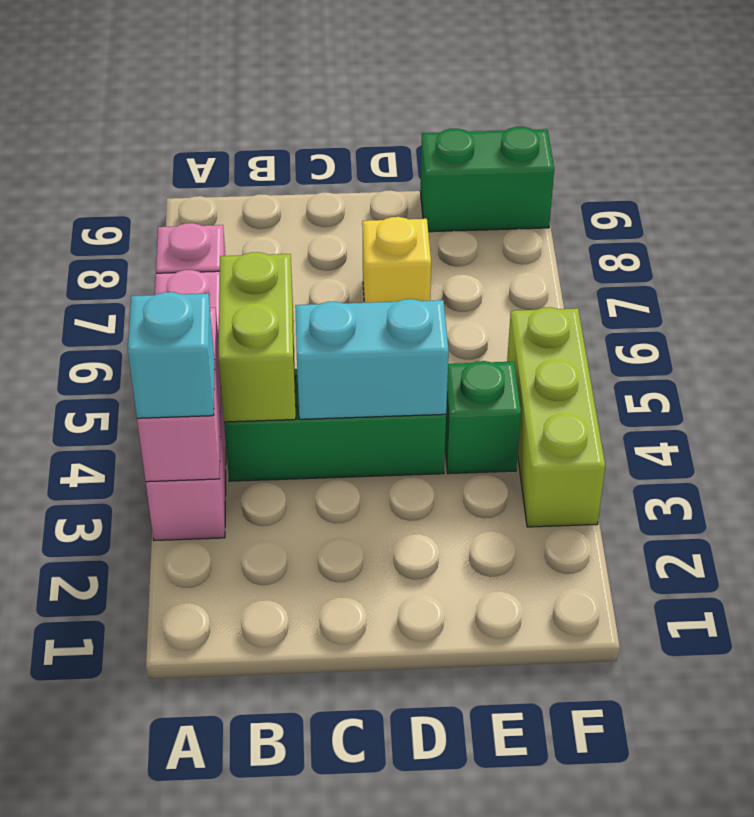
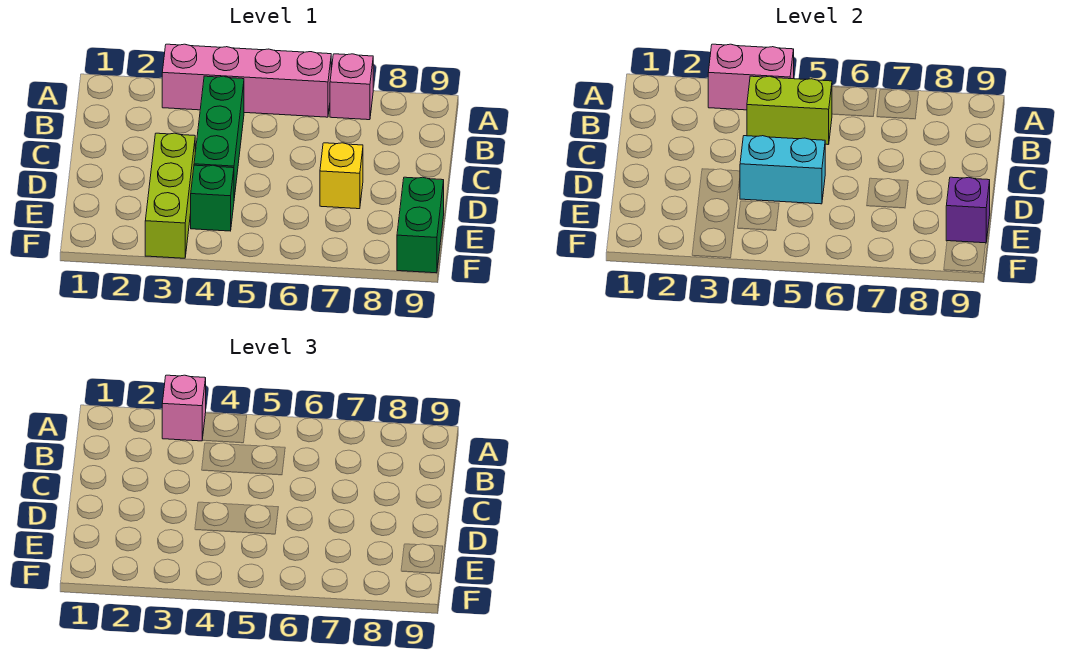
cyan 1x1 brick [128,292,215,418] -> pink 1x1 brick [162,375,206,441]
cyan 1x2 brick [295,299,449,419] -> cyan 1x2 brick turned to [740,136,825,204]
none -> purple 1x1 brick [946,177,990,243]
lime 1x3 brick [507,307,605,527] -> lime 1x3 brick turned to [145,133,195,258]

